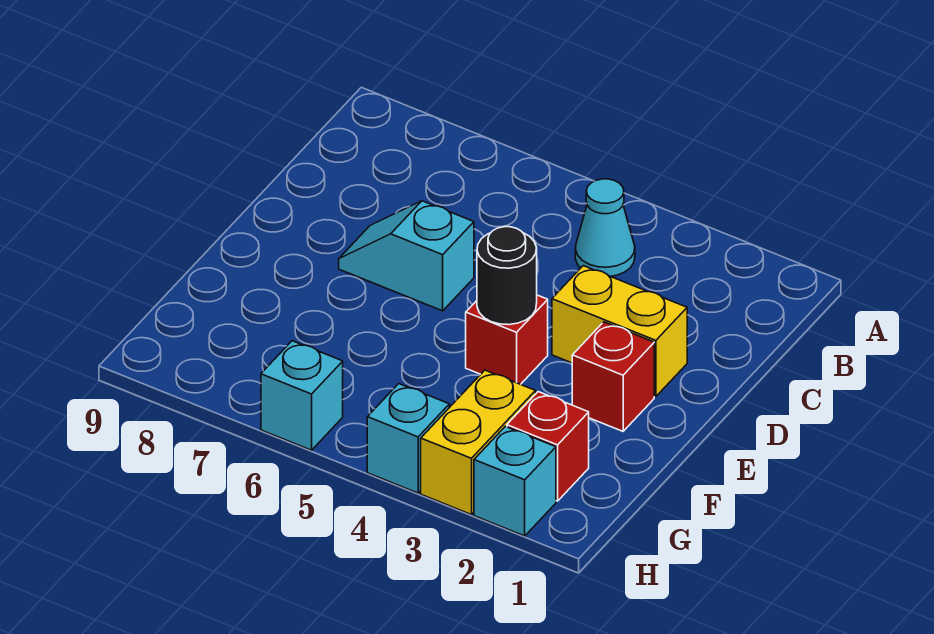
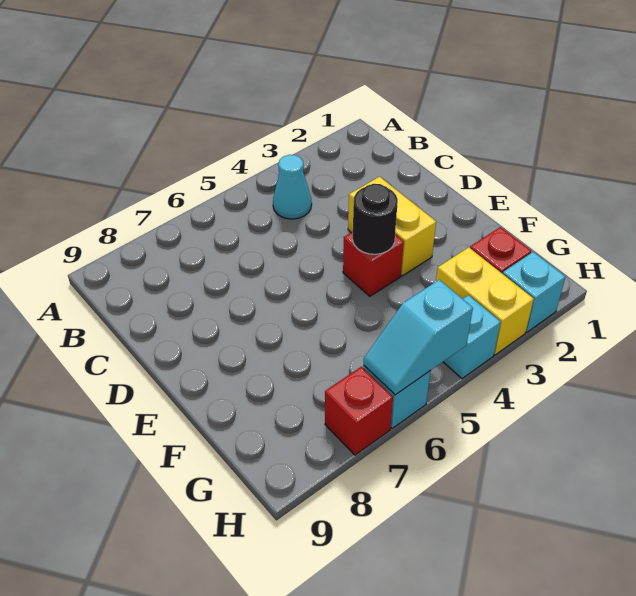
yellow 1x2 brick [552,266,687,397] -> yellow 1x2 brick turned to [348,177,436,276]
cyan 1x2 slope [339,201,474,311] -> cyan 1x2 slope moved to [364,280,473,395]
red 1x1 brick [572,322,654,431] -> red 1x1 brick moved to [325,367,393,455]

